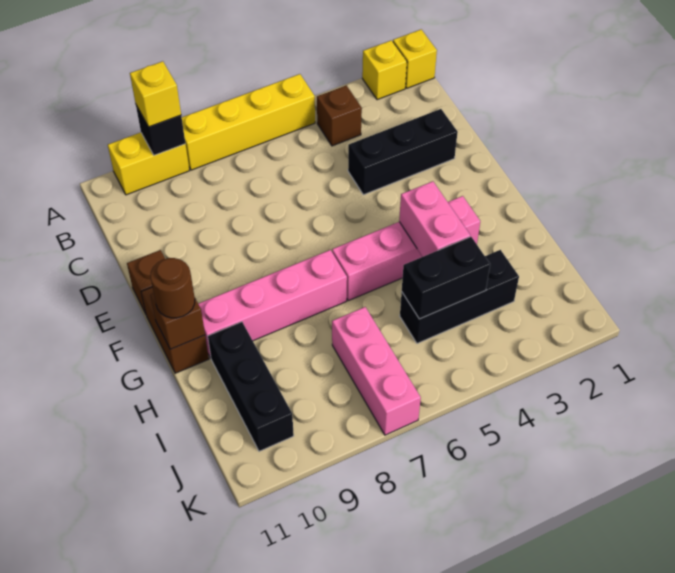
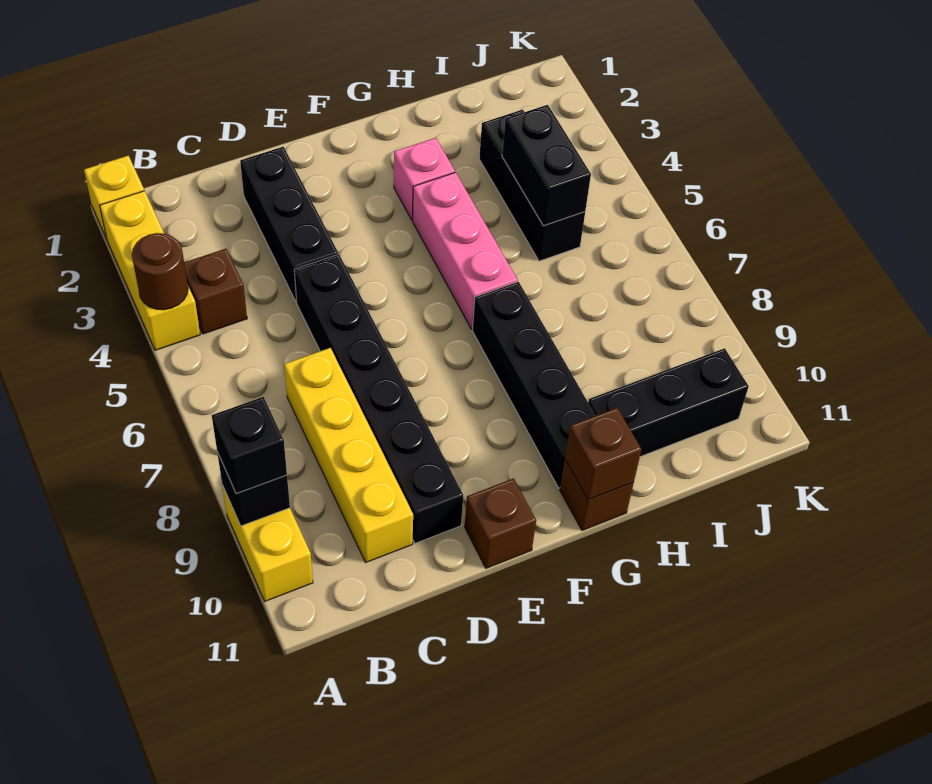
yellow 1x1 brick [362,40,407,100] -> yellow 1x3 brick [100,191,200,350]
yellow 1x4 brick [182,74,315,170] -> yellow 1x4 brick moved to [284,348,413,562]
yellow 1x1 brick [130,61,181,127] -> black 1x1 brick [212,397,287,493]
none -> black 1x6 brick [294,254,463,543]
brown 1x2 brick [141,287,209,373] -> brown 1x1 brick [560,460,634,530]
pink 1x2 brick [399,181,470,257] -> none
pink 1x4 brick [199,250,347,358] -> black 1x4 brick [472,282,596,488]
brown 1x1 round brick [150,258,195,318] -> brown 1x1 round brick moved to [132,233,188,310]
pink 1x3 brick [332,307,421,435] -> none

